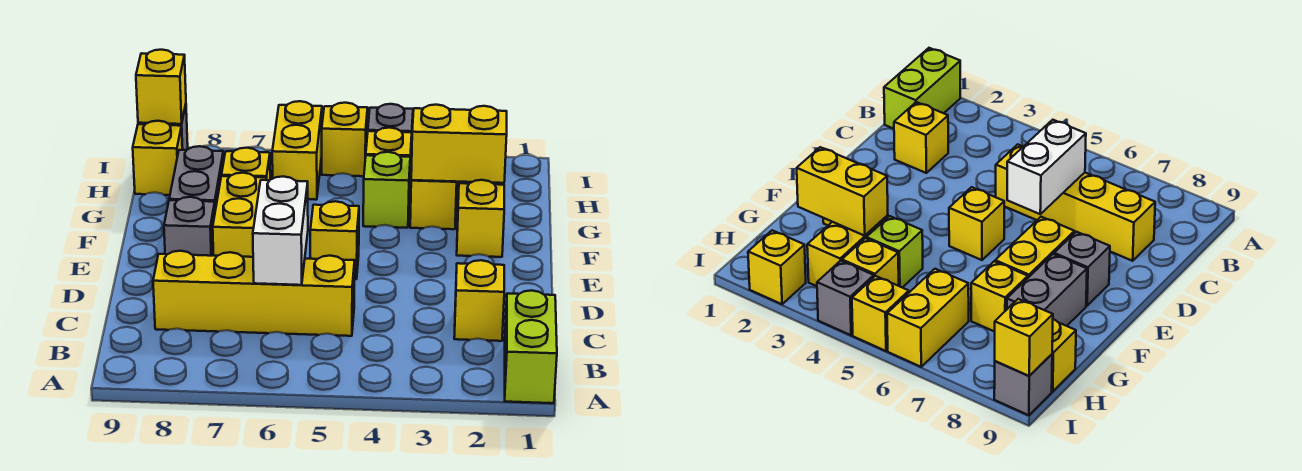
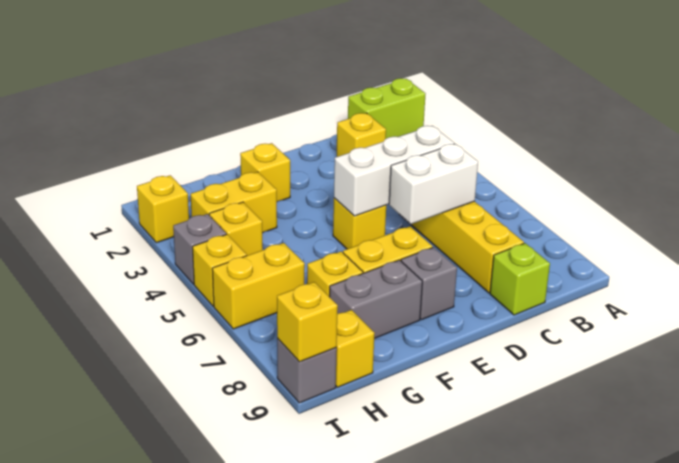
none -> white 1x3 brick [334,126,454,216]
yellow 1x2 brick [411,105,507,183] -> none
lime 1x1 brick [363,152,410,228] -> lime 1x1 brick moved to [490,243,550,315]

